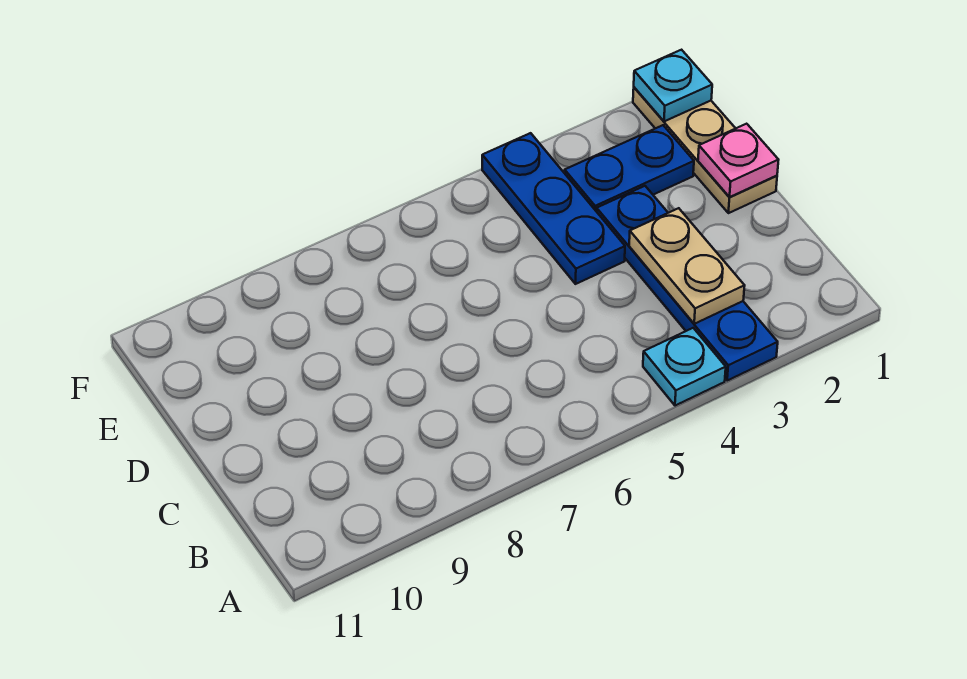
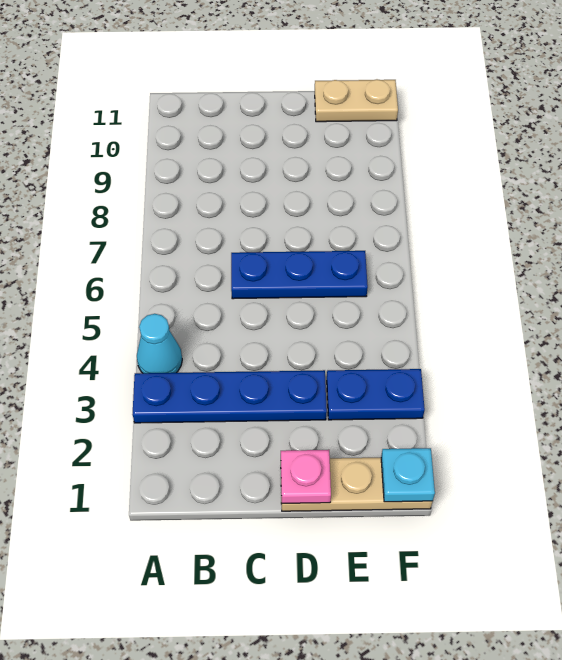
cyan 1x1 plate [643,328,726,406] -> cyan 1x1 cone [137,314,182,373]
tan 1x2 plate [629,208,745,324] -> tan 1x2 plate moved to [315,79,398,122]
blue 1x3 plate [482,133,625,284] -> blue 1x3 plate moved to [231,251,368,299]
blue 1x2 plate [565,125,694,212] -> blue 1x2 plate turned to [327,369,425,420]

